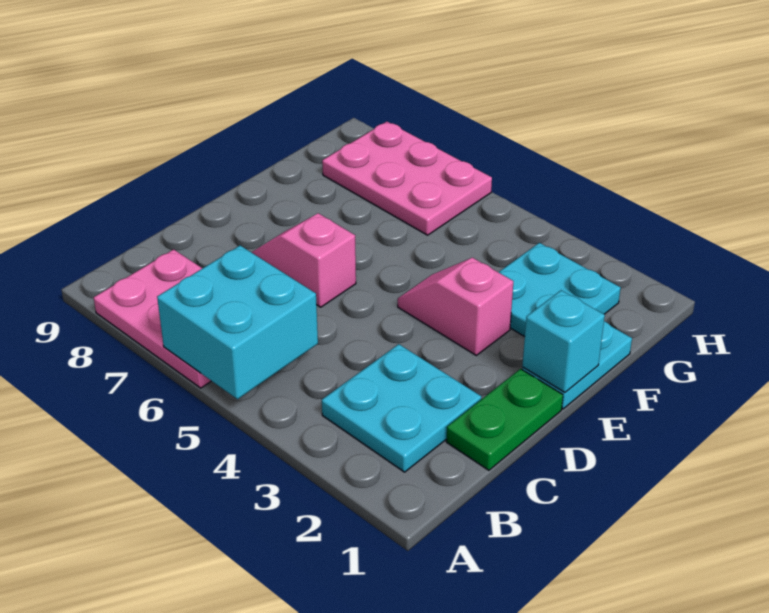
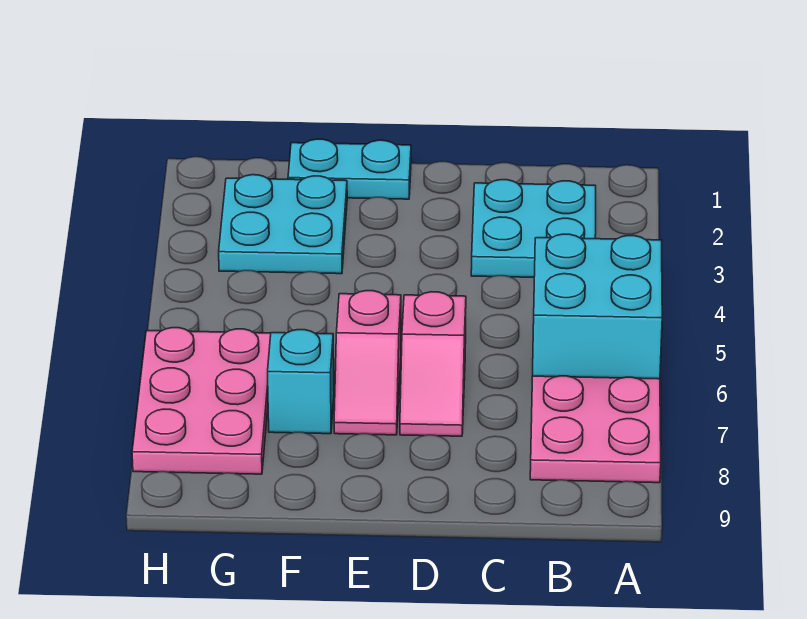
green 1x2 plate [446,369,563,470] -> none
cyan 1x1 brick [522,290,605,393] -> cyan 1x1 brick moved to [268,330,334,434]
pink 1x2 slope [398,258,513,355] -> pink 1x2 slope moved to [334,291,401,435]

